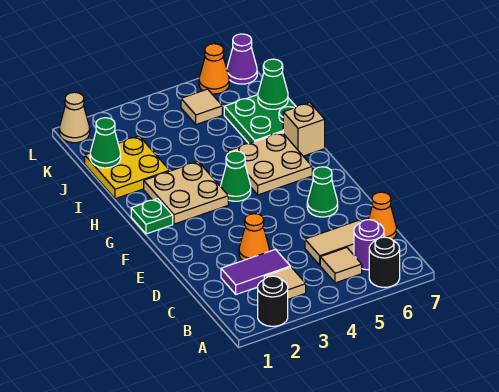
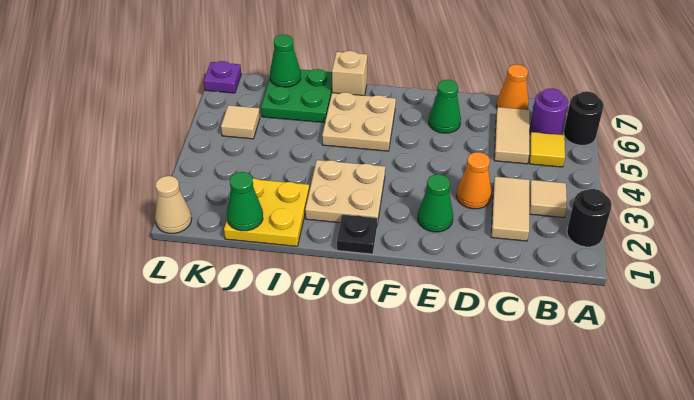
tan 1x1 tile [320,248,362,283] -> yellow 1x1 tile [529,132,565,167]
purple 1x2 tile [221,249,290,294] -> tan 1x2 tile [491,176,529,241]
green 1x1 plate [131,199,173,234] -> black 1x1 plate [337,214,377,254]
green 1x1 cone [221,151,251,201] -> green 1x1 cone moved to [418,174,453,232]
orange 1x1 cone [199,44,229,94] -> none
purple 1x1 cone [227,34,257,84] -> purple 1x1 plate [204,61,241,93]

